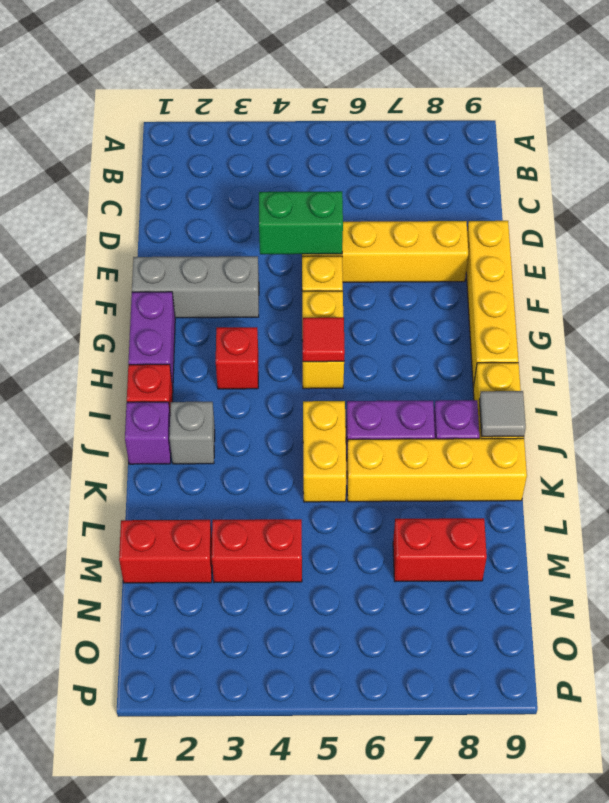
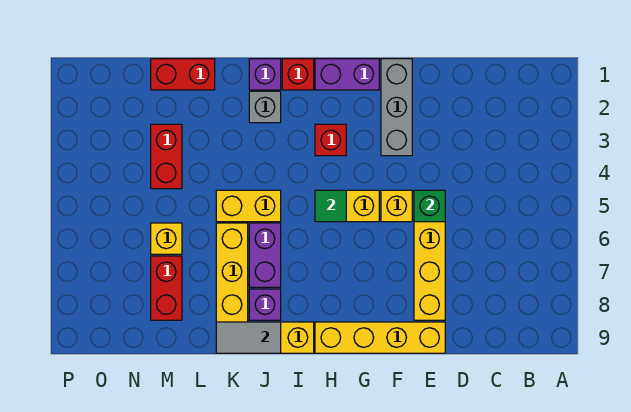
green 1x2 brick [259,191,343,254] -> green 1x1 brick [414,190,445,222]
red 1x1 tile [302,317,345,362] -> green 1x1 tile [315,190,346,222]
grey 1x1 tile [479,391,526,437] -> grey 1x2 tile [216,322,281,353]
red 1x2 brick [119,520,212,583] -> red 1x2 brick turned to [151,59,215,90]
none -> yellow 1x1 brick [151,223,182,254]

